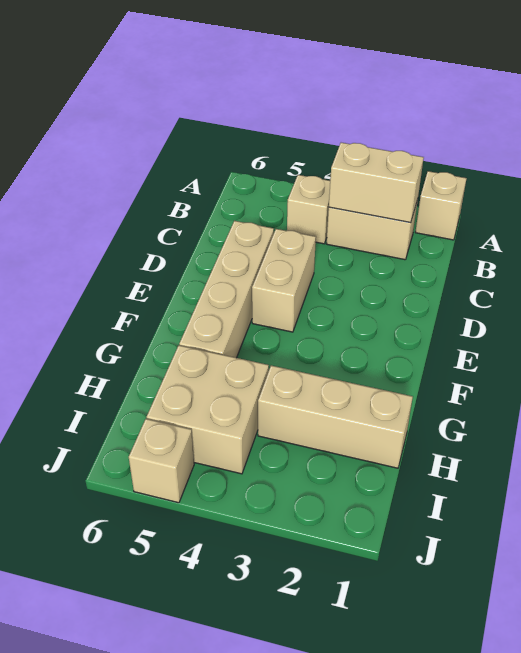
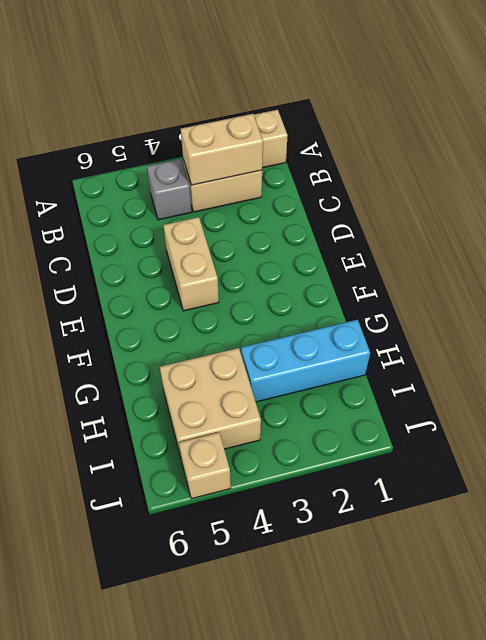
tan 1x1 brick [287,175,330,244] -> grey 1x1 brick [147,159,192,220]
tan 1x4 brick [179,221,274,358] -> none
tan 1x3 brick [258,365,413,468] -> cyan 1x3 brick [241,320,370,402]

